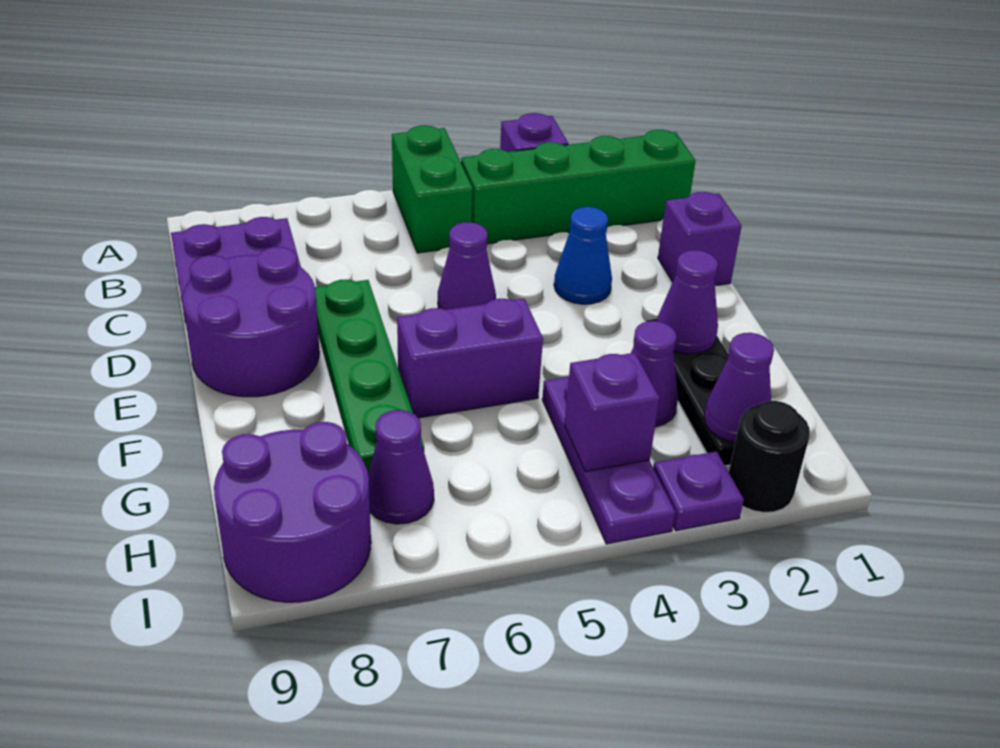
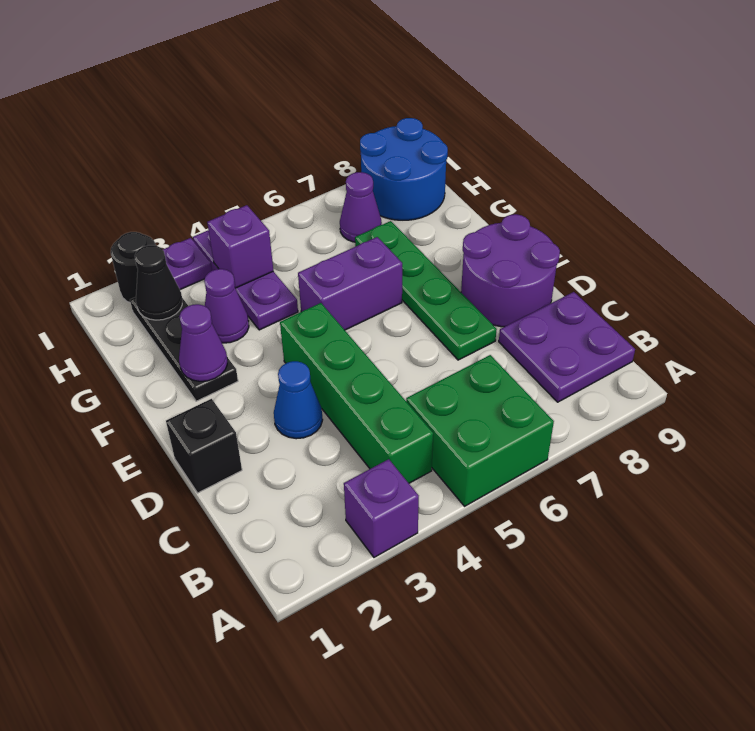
green 1x2 brick [392,125,473,253] -> green 2x2 brick [406,355,554,506]
green 1x4 brick [461,130,696,244] -> green 1x4 brick turned to [280,303,433,483]
purple 1x1 brick [658,192,742,286] -> black 1x1 brick [166,399,242,493]
purple 1x1 cone [438,222,496,310] -> none
purple 1x1 cone [704,333,774,442] -> black 1x1 cone [135,245,182,320]
purple 2x2 round brick [214,422,371,602] -> blue 2x2 round brick [360,118,448,220]

